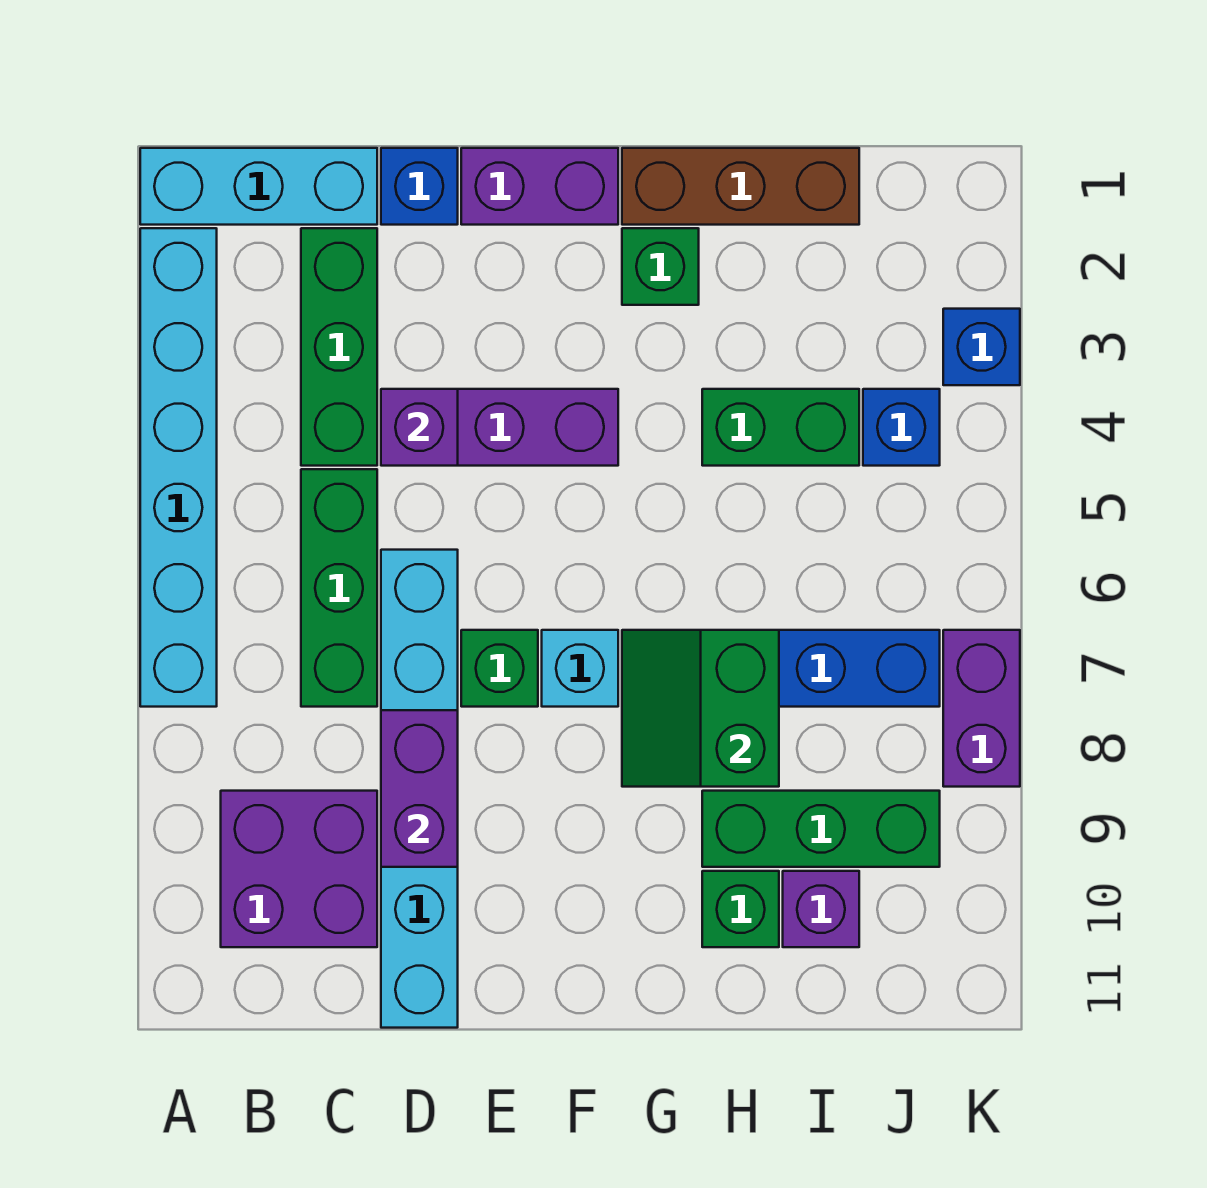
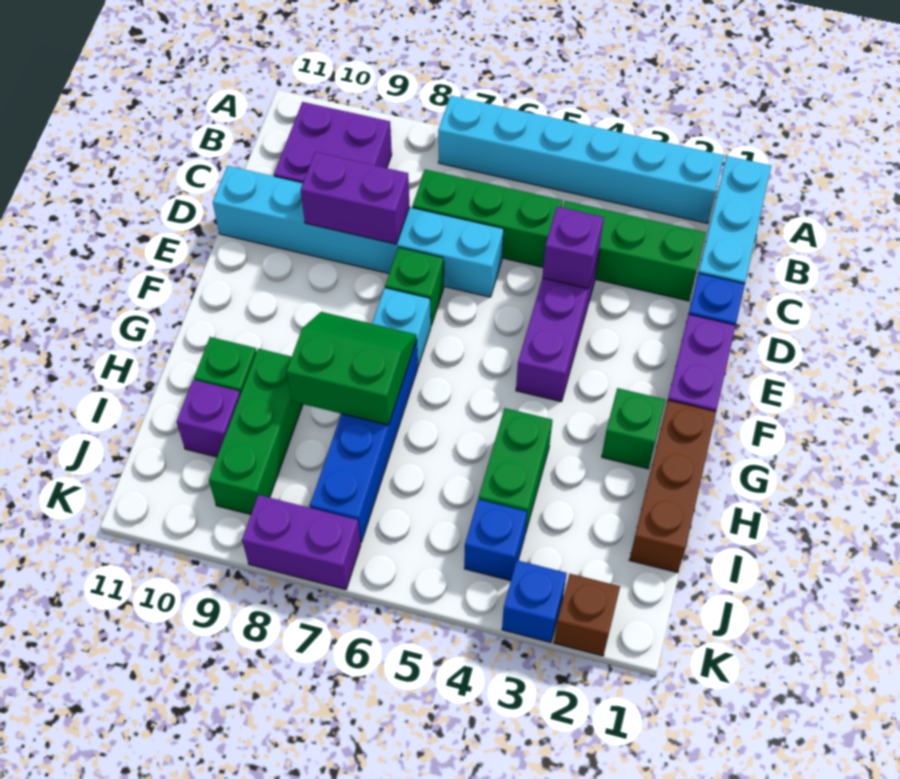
none -> brown 1x1 brick [554,574,620,656]

